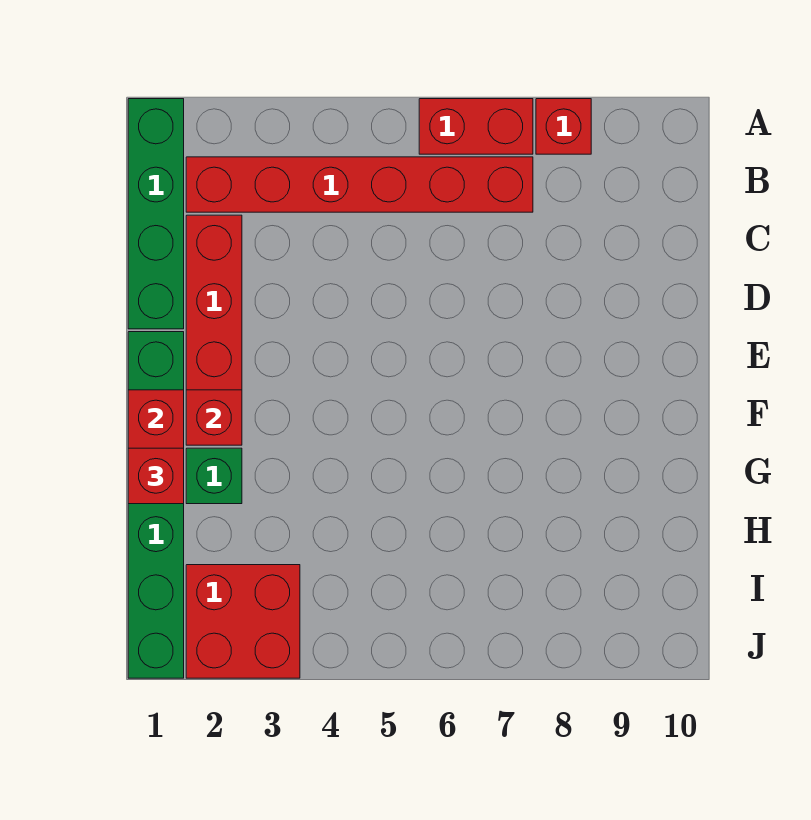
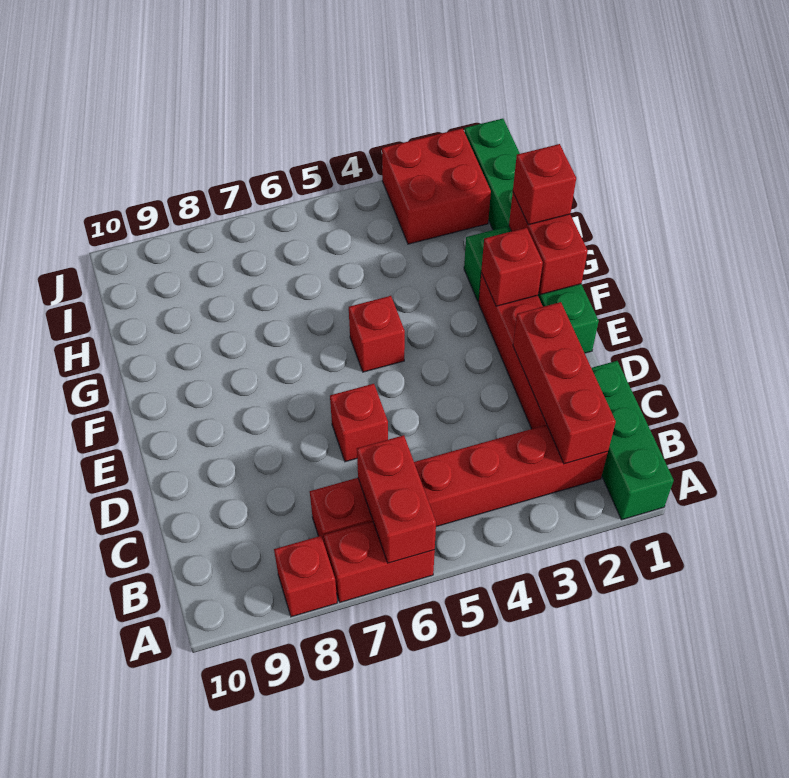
green 1x4 brick [128,99,184,329] -> green 1x3 brick [592,361,674,520]
none -> red 1x2 brick [357,435,436,563]
none -> red 1x3 brick [513,302,616,464]
none -> red 1x1 brick [330,384,388,462]
none -> red 1x1 brick [349,296,405,372]

